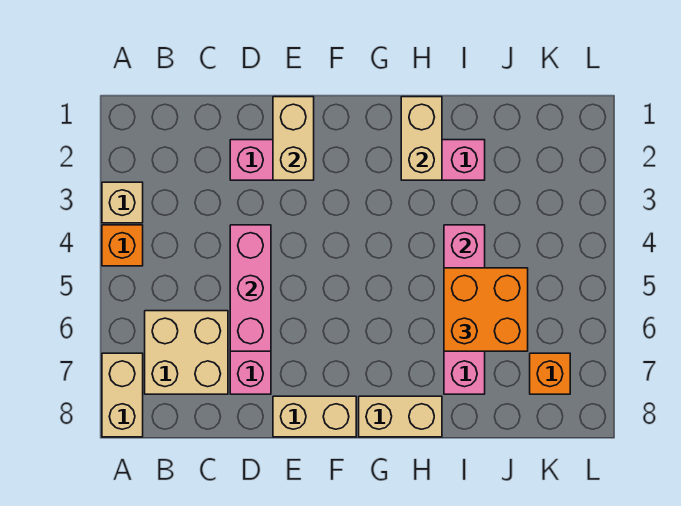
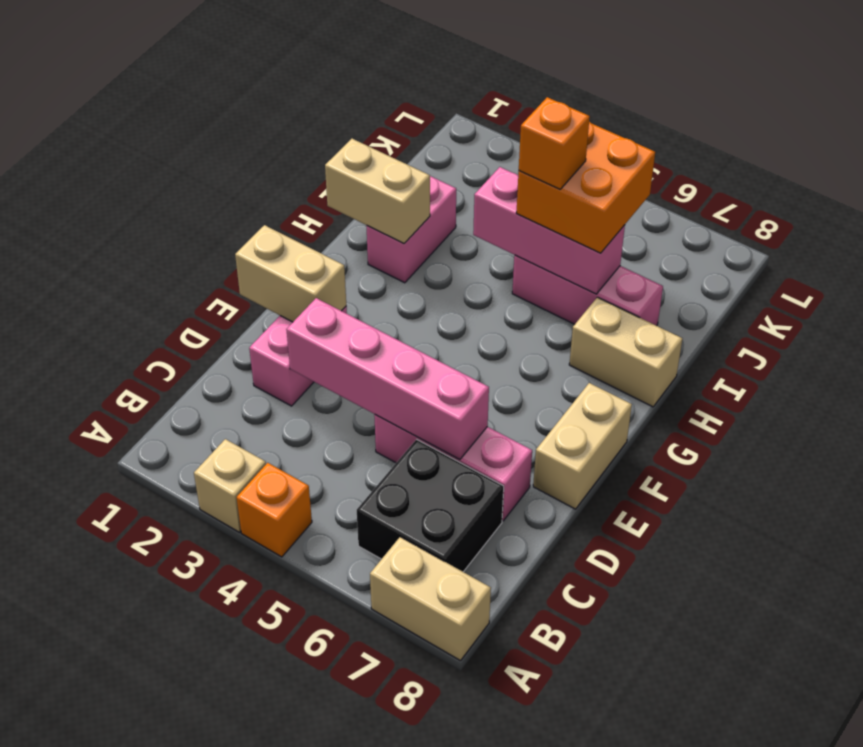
tan 2x2 brick [145,311,228,394] -> black 2x2 brick [357,440,504,572]
pink 1x3 brick [230,225,271,351] -> pink 1x4 brick [286,298,489,459]
tan 1x2 brick [359,396,442,437] -> tan 1x2 brick turned to [569,297,682,407]
orange 1x1 brick [530,353,570,394] -> orange 1x1 brick moved to [519,97,590,189]

